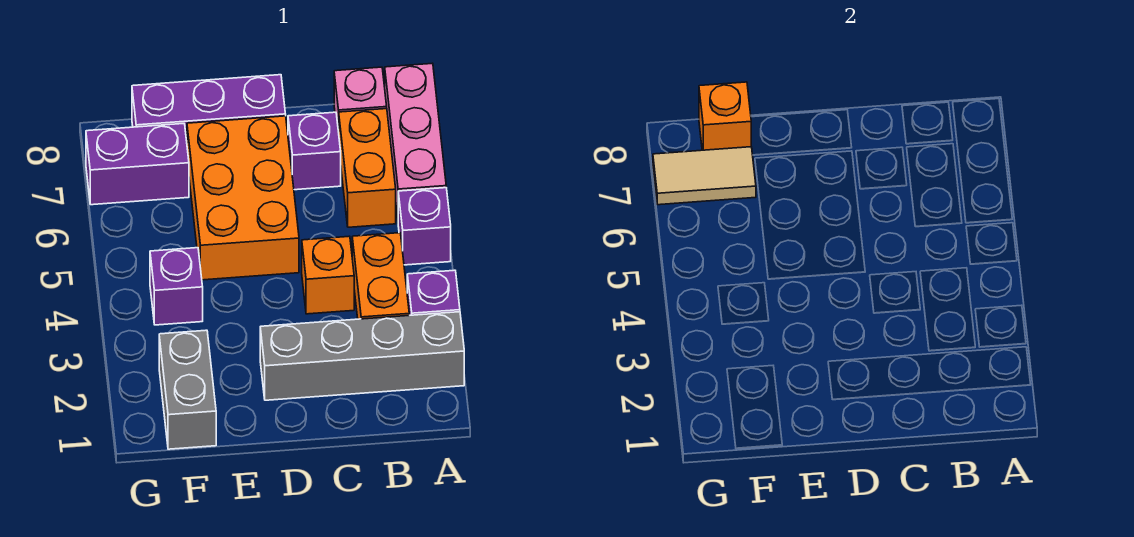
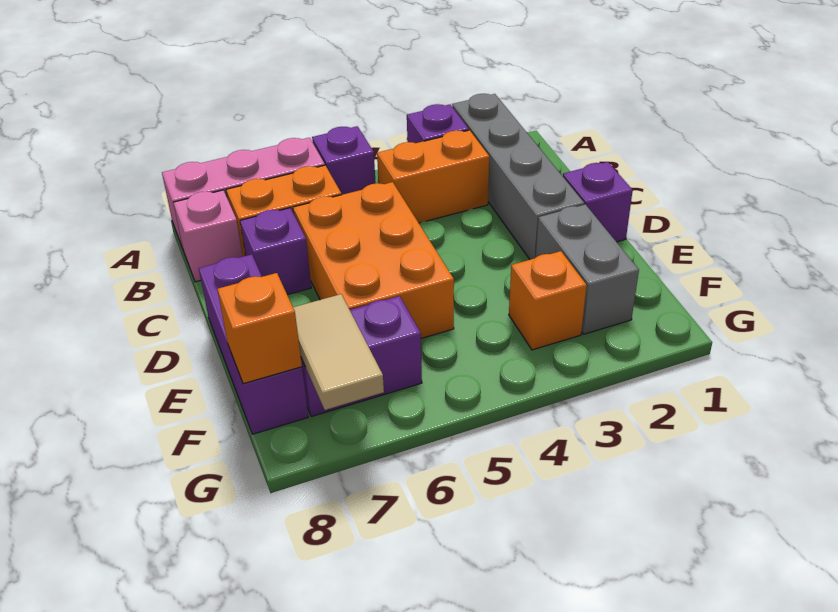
orange 1x1 brick [302,236,354,314] -> orange 1x1 brick moved to [509,251,587,350]
orange 2x3 brick [187,116,299,280] -> orange 2x3 brick turned to [293,182,454,338]
grey 1x2 brick [159,330,216,449] -> grey 1x2 brick turned to [536,204,639,334]
purple 1x1 brick [150,248,203,325] -> purple 1x1 brick moved to [563,162,633,242]
purple 1x2 brick [86,124,189,205] -> purple 1x2 brick turned to [301,296,422,416]

